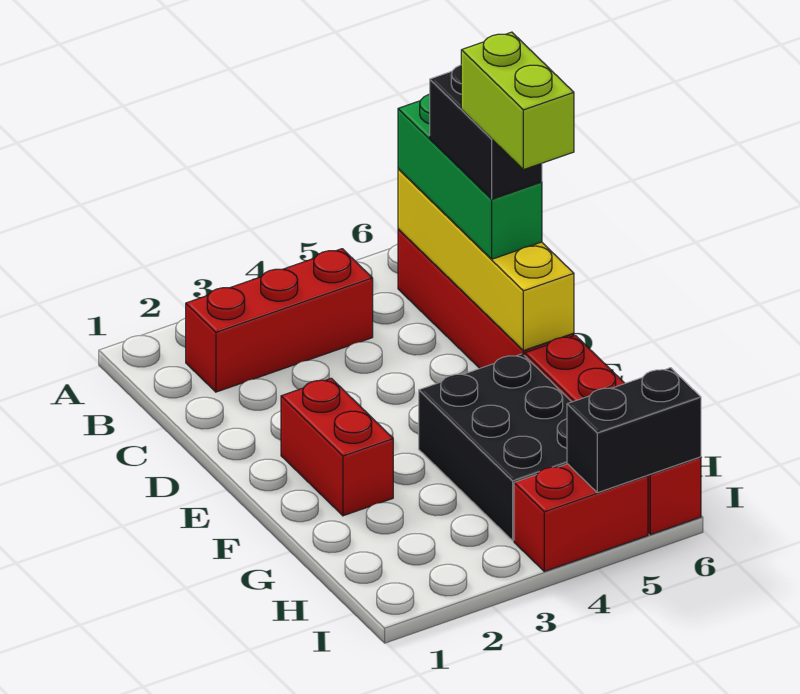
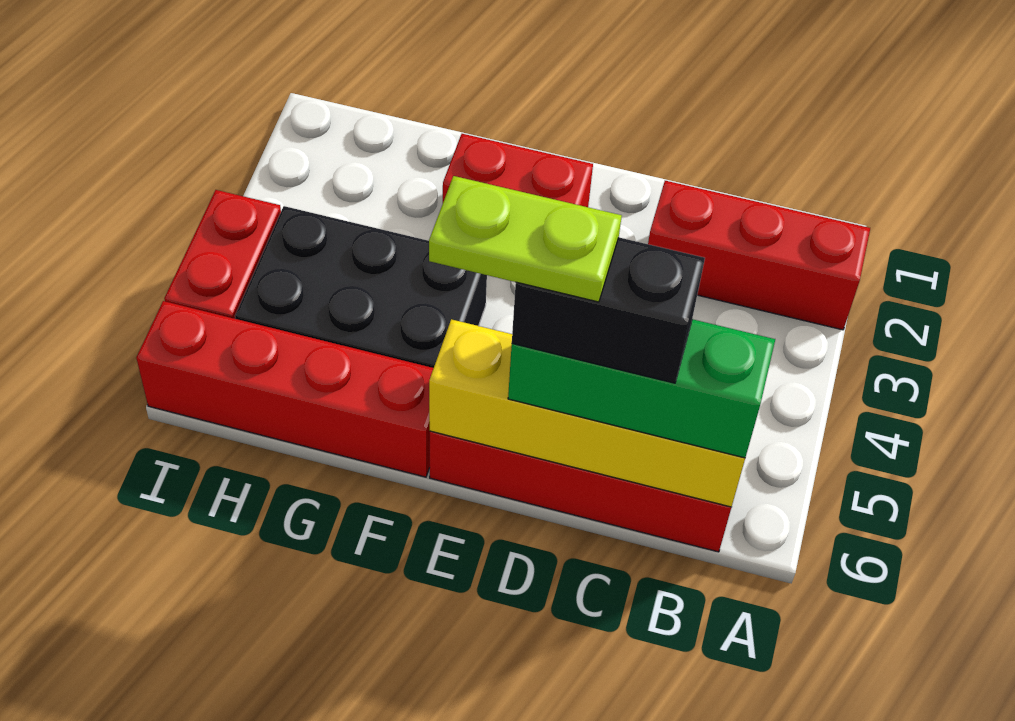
red 1x3 brick [186,249,373,392] -> red 1x3 brick turned to [648,181,870,330]
lime 1x2 brick [461,32,574,170] -> lime 1x2 plate [429,176,622,302]
black 1x2 brick [567,368,701,493] -> none

